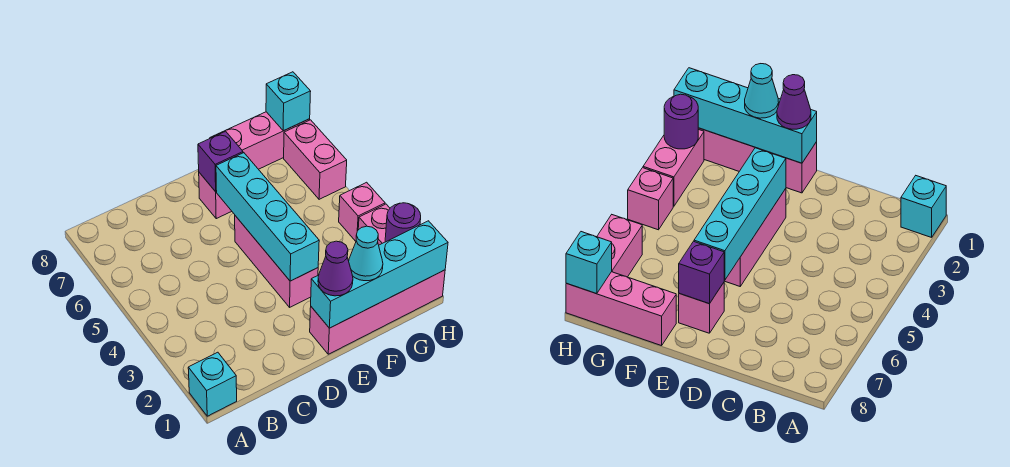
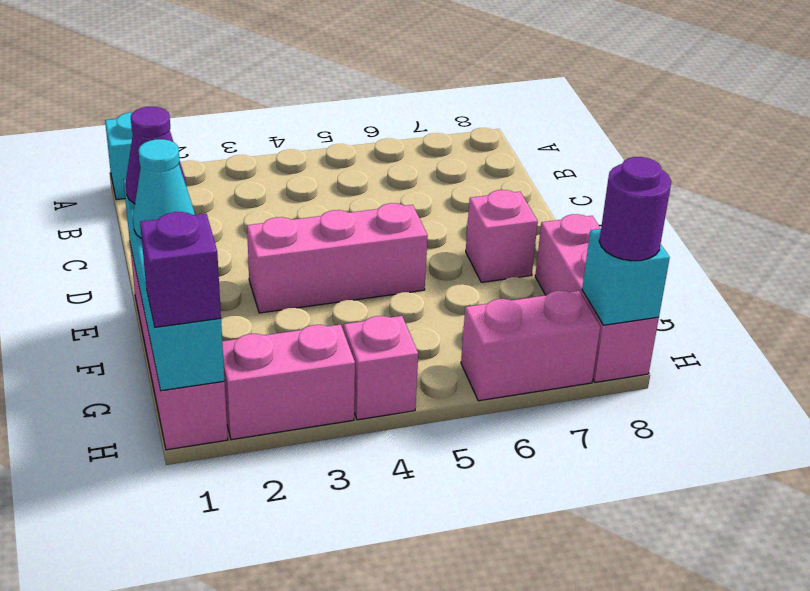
cyan 1x4 brick [216,153,319,281] -> none
purple 1x1 brick [198,131,243,192] -> purple 1x1 brick moved to [140,212,221,327]
purple 1x1 round brick [385,203,421,242] -> purple 1x1 round brick moved to [599,157,671,261]

